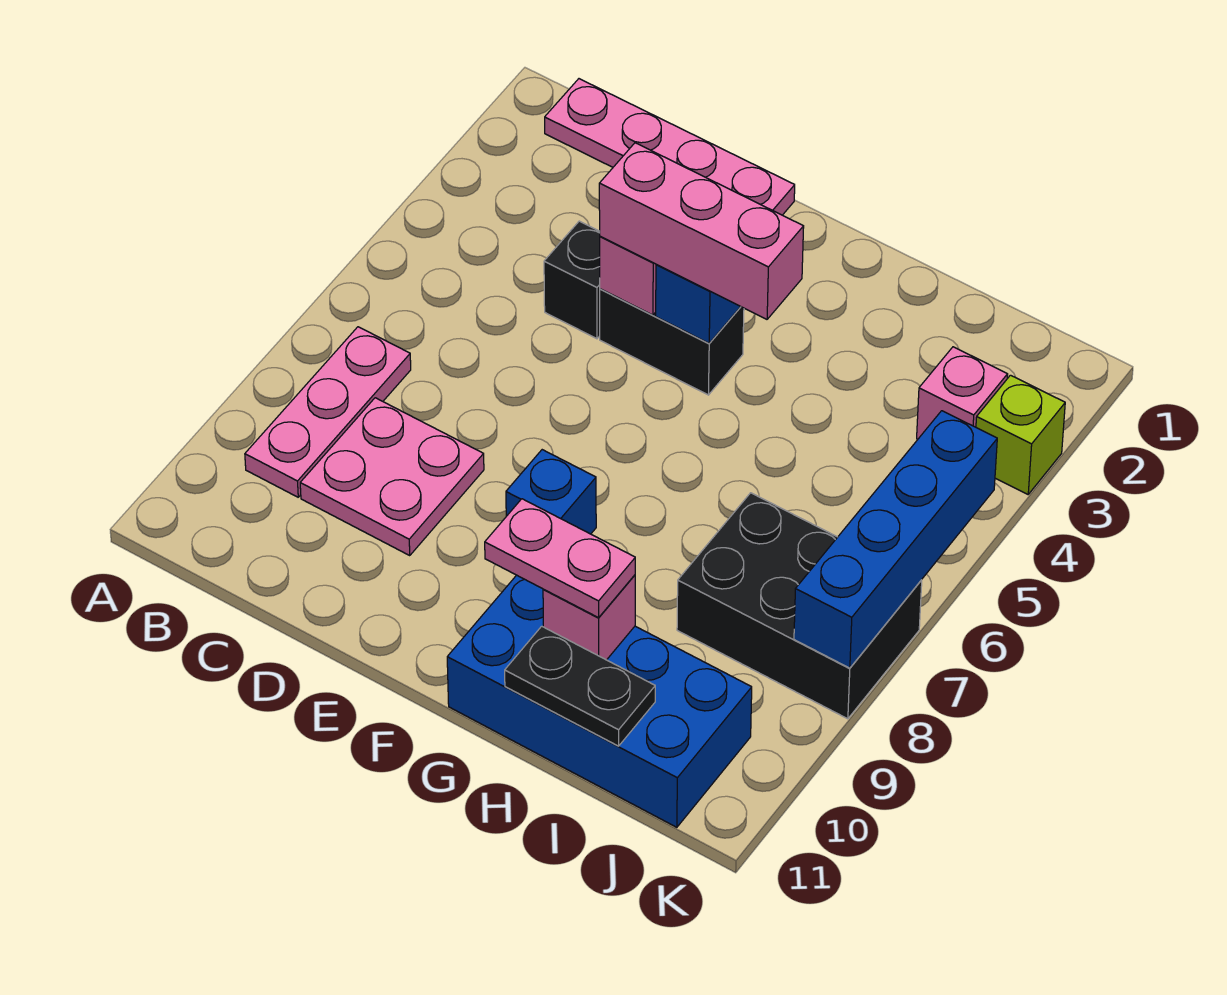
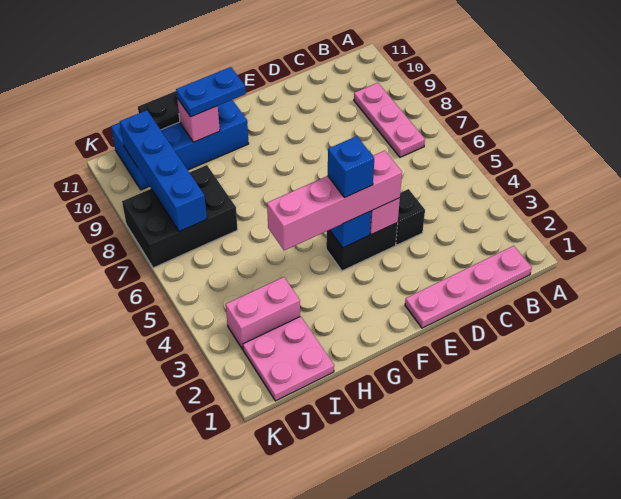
pink 2x2 plate [300,398,484,555] -> pink 2x2 plate moved to [243,316,334,401]
pink 1x3 brick [599,143,804,319] -> pink 1x4 brick [267,151,402,250]
blue 1x1 brick [506,450,596,534] -> blue 1x1 brick moved to [328,136,374,198]
pink 1x2 plate [485,499,635,618] -> blue 1x2 plate [176,67,246,117]
pink 1x1 brick [917,347,1008,439] -> pink 1x2 brick [226,277,300,349]
lime 1x1 brick [976,375,1065,494] -> none
blue 1x4 brick [794,411,997,668] -> blue 1x4 brick moved to [120,110,207,232]

